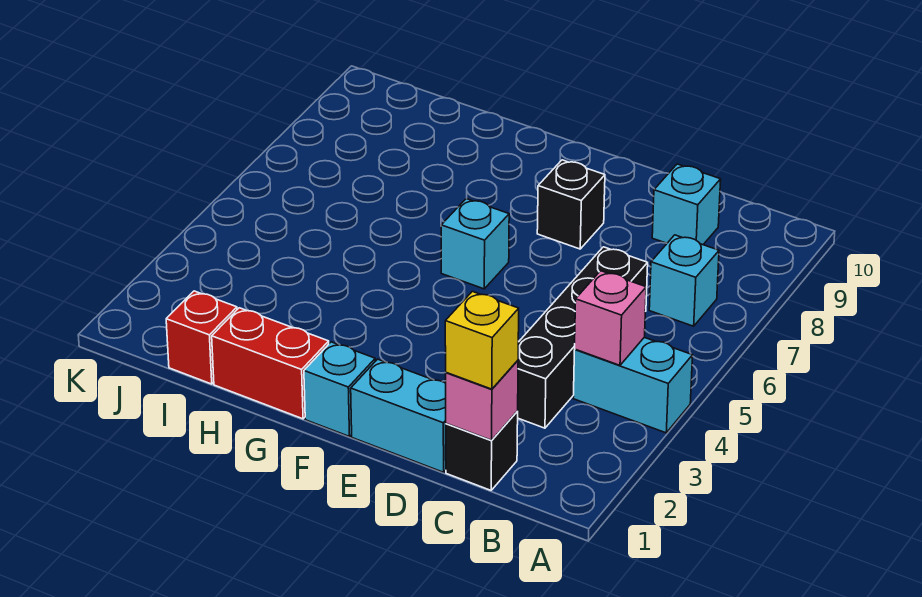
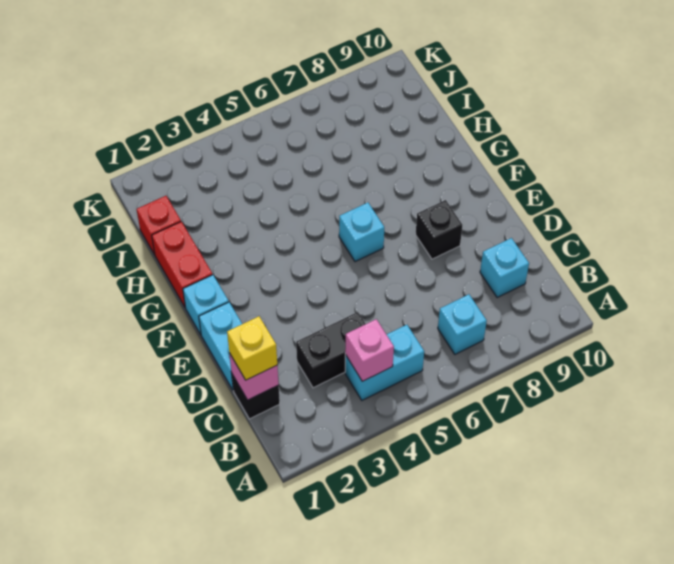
cyan 1x2 brick [573,337,693,433] -> cyan 1x2 brick turned to [345,325,424,400]
black 1x4 brick [518,247,648,428] -> black 1x2 brick [296,312,365,388]

